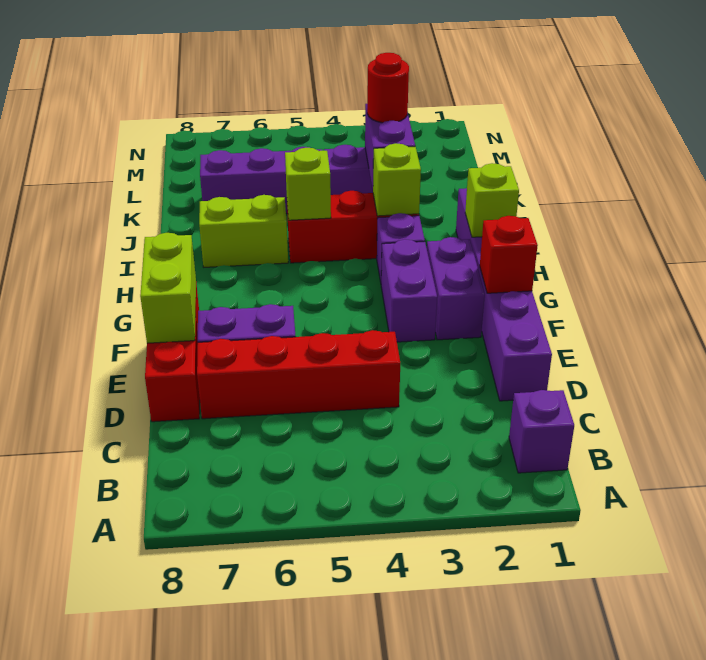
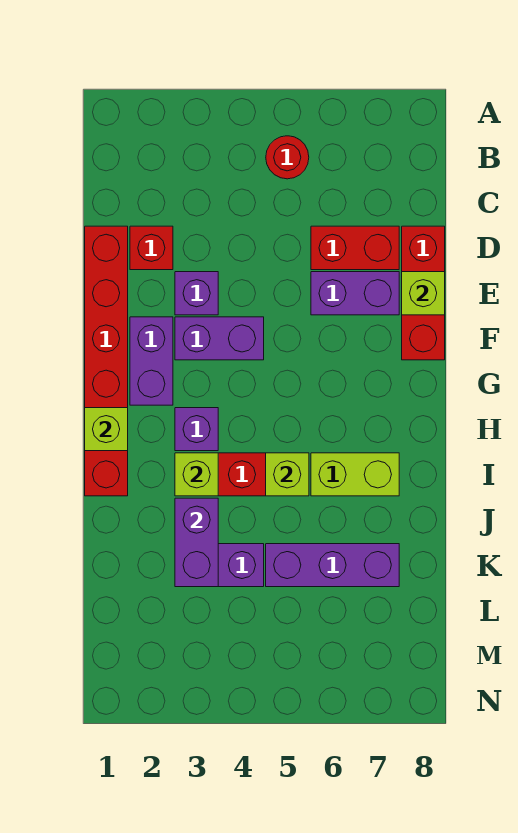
purple 1x1 brick [509,390,574,473] -> purple 1x1 brick moved to [175,272,218,315]
purple 1x6 brick [456,188,552,401] -> red 1x6 brick [85,226,128,496]
red 1x4 brick [197,330,400,419] -> red 1x2 brick [311,226,399,270]
lime 1x2 brick [140,233,196,343] -> lime 1x1 brick [402,272,445,315]
red 1x1 brick [480,216,538,293] -> red 1x1 brick moved to [130,226,173,270]
purple 1x2 brick [381,239,437,342] -> purple 1x2 brick turned to [175,317,264,360]
red 1x1 round brick [367,53,409,123] -> red 1x1 round brick moved to [266,136,309,179]

